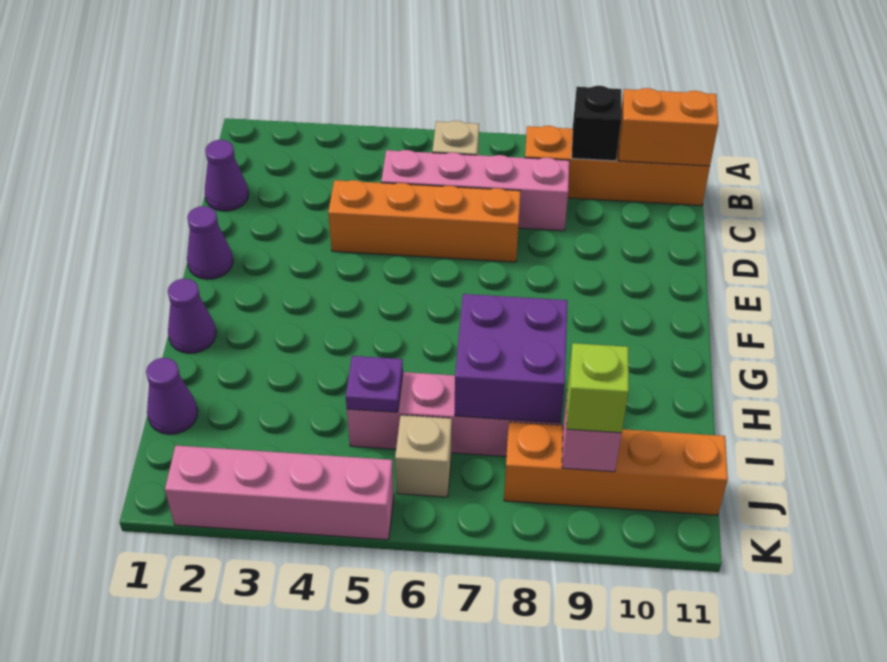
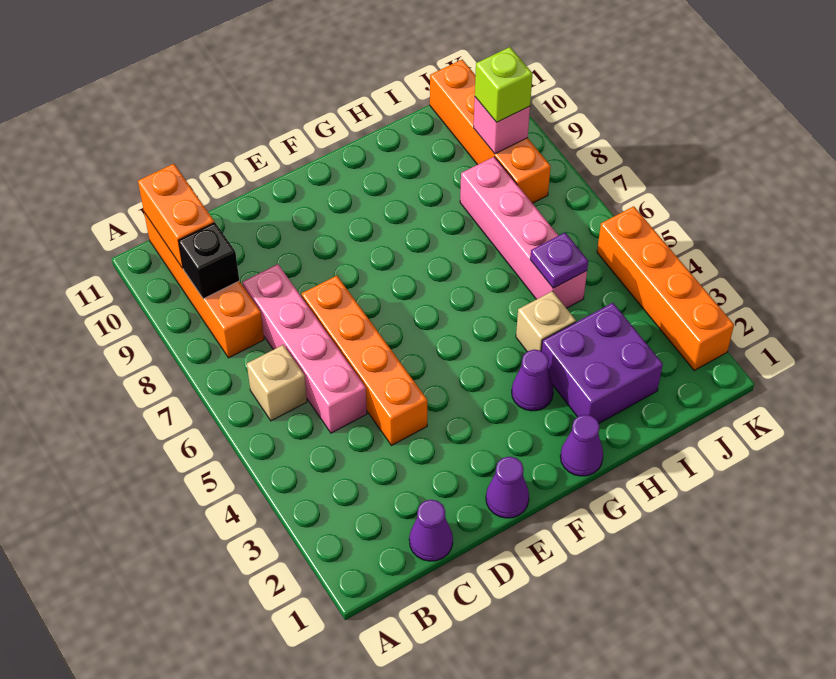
purple 2x2 brick [455,294,568,423] -> purple 2x2 brick moved to [541,303,663,423]
purple 1x1 cone [146,358,198,434] -> purple 1x1 cone moved to [512,350,553,411]
tan 1x1 brick [395,415,452,497] -> tan 1x1 brick moved to [516,291,576,352]
pink 1x4 brick [165,446,394,540] -> orange 1x4 brick [597,206,734,370]

